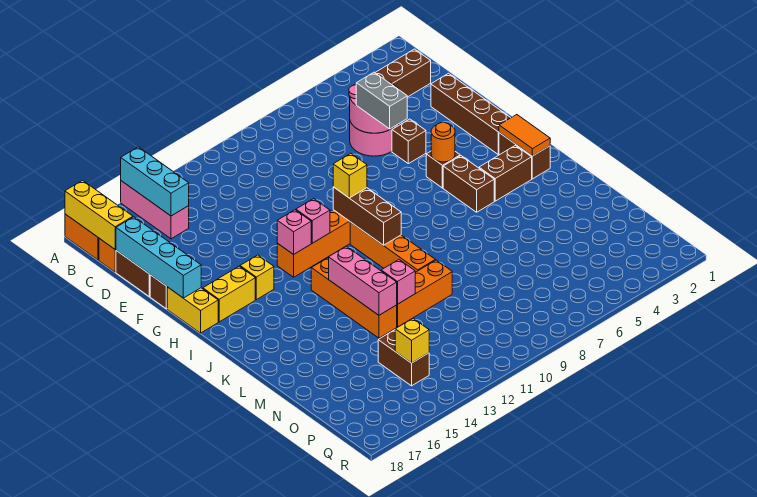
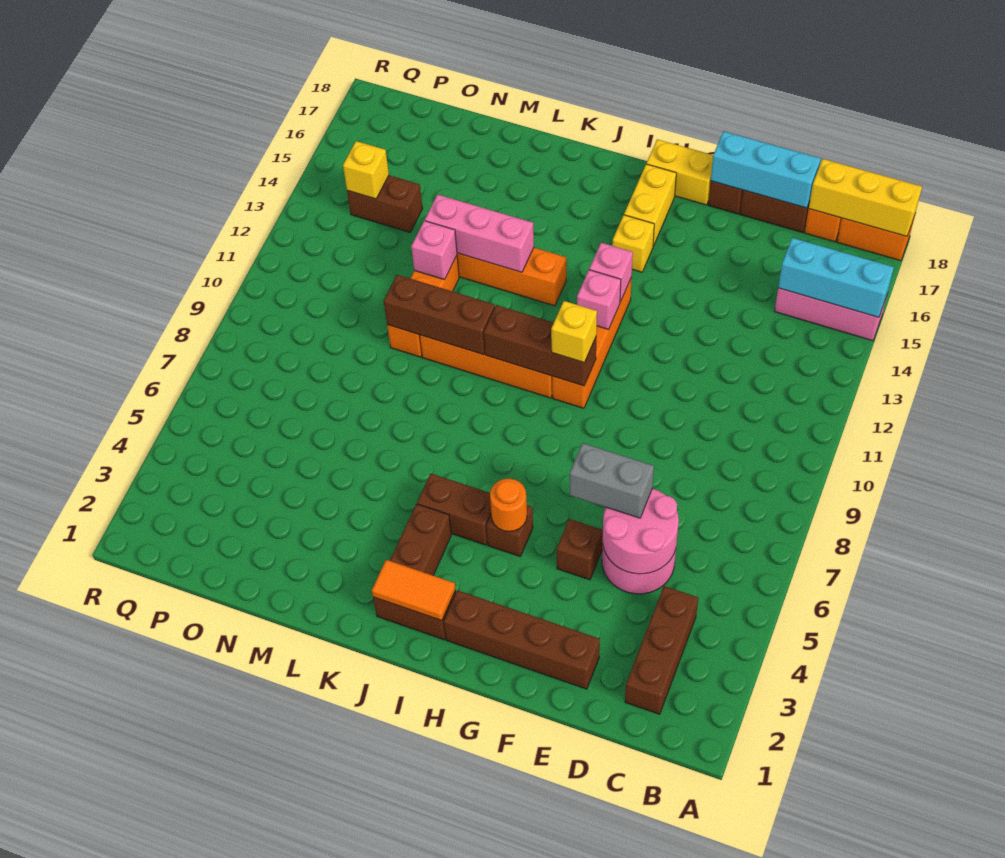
cyan 1x4 brick [116,217,201,298] -> cyan 1x3 brick [711,131,821,208]
none -> brown 1x3 brick [384,275,495,355]

